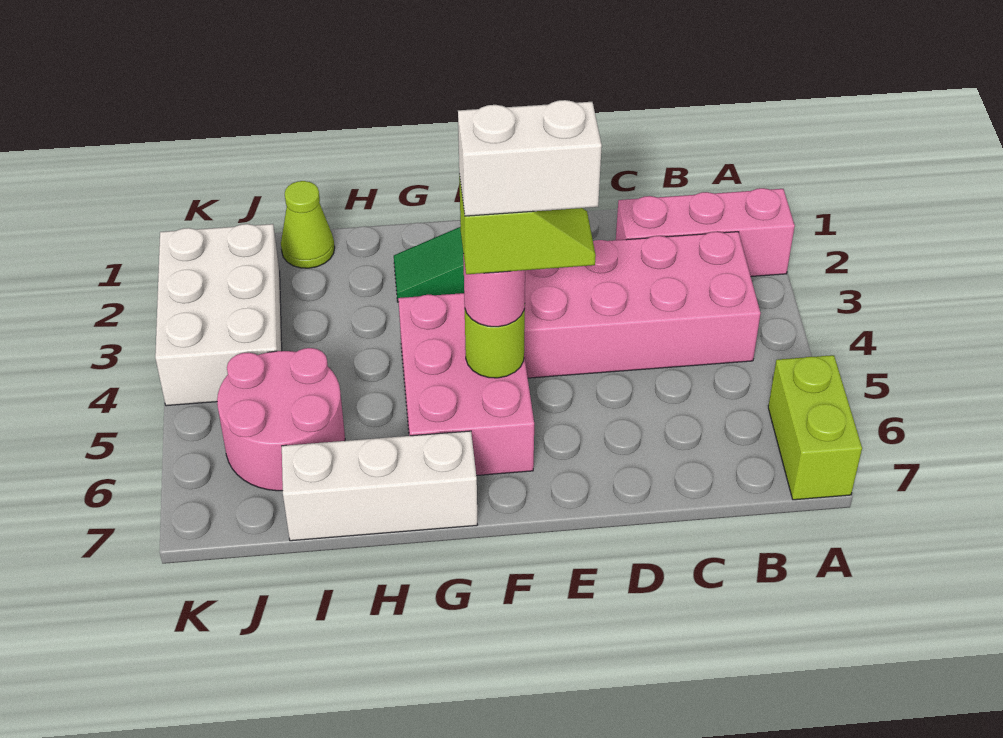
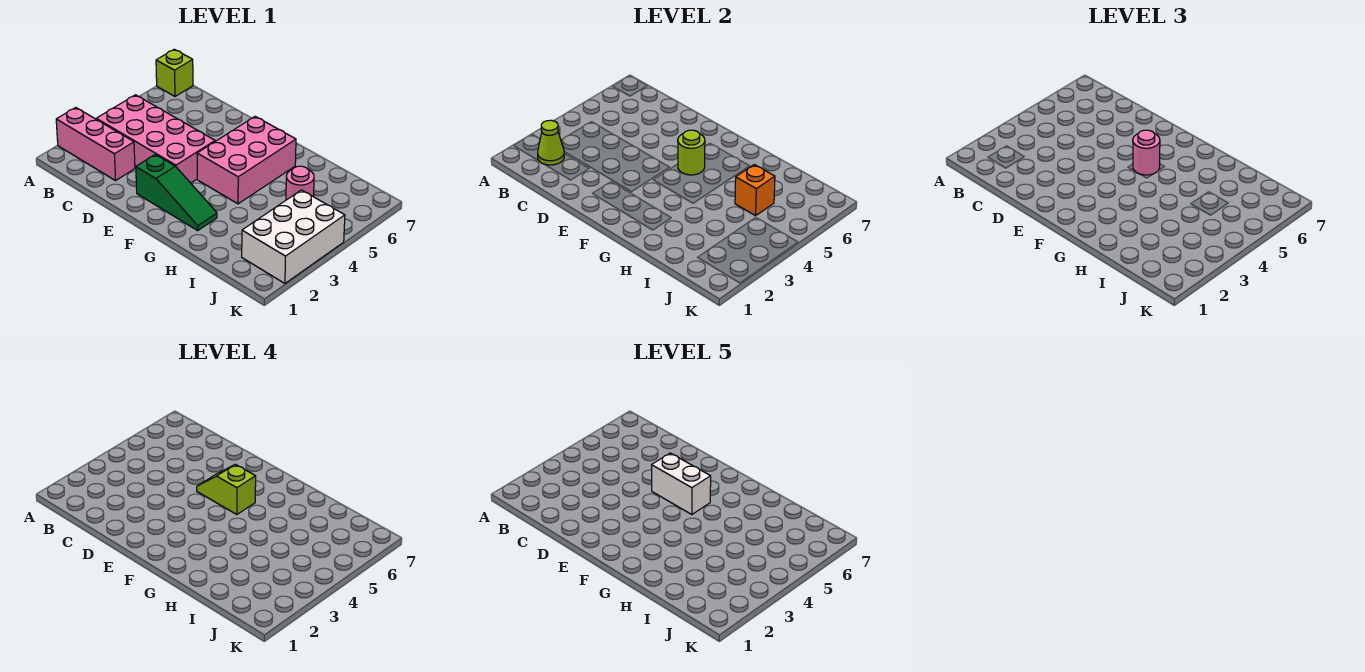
lime 1x2 brick [768,355,862,500] -> lime 1x1 brick [156,49,193,96]
white 1x3 brick [282,431,477,541] -> none
lime 1x1 cone [281,181,335,268] -> lime 1x1 cone moved to [538,120,564,165]
pink 2x2 round brick [217,348,345,491] -> pink 1x1 round brick [286,166,314,200]
none -> orange 1x1 brick [735,165,775,216]

